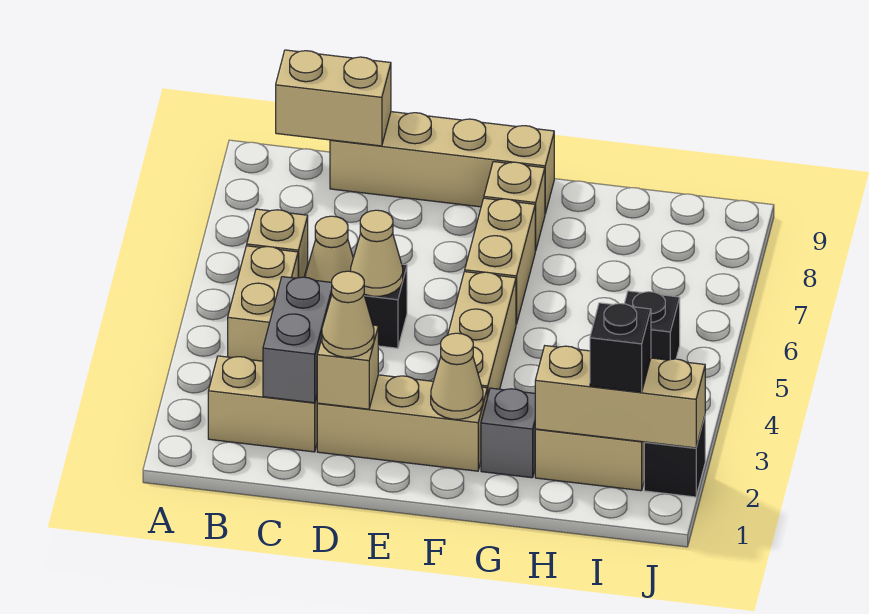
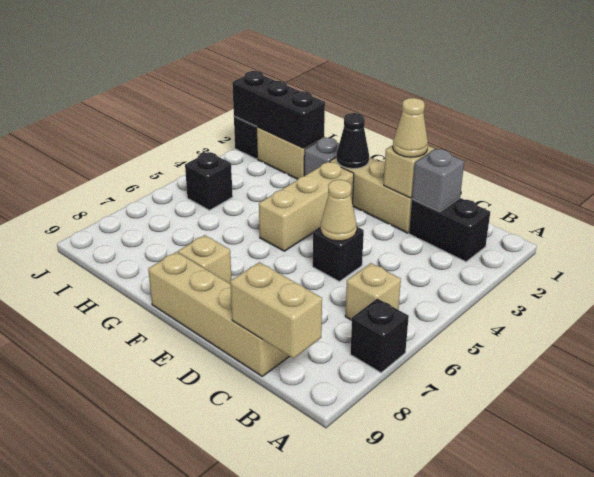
tan 1x2 brick [208,356,318,452] -> black 1x2 brick [409,198,490,262]
tan 1x2 brick [228,246,298,361] -> none
grey 1x2 brick [263,277,332,403] -> grey 1x1 brick [412,149,464,212]
tan 1x1 cone [306,216,353,282] -> none
tan 1x1 cone [431,333,483,419] -> black 1x1 cone [337,113,369,169]
tan 1x2 brick [465,198,535,324] -> none
tan 1x3 brick [535,346,705,448] -> black 1x3 brick [232,71,325,148]
black 1x1 brick [590,303,651,392] -> black 1x1 brick moved to [350,299,409,373]

